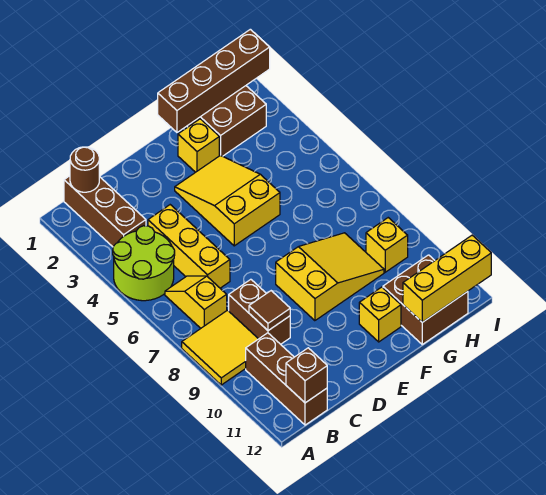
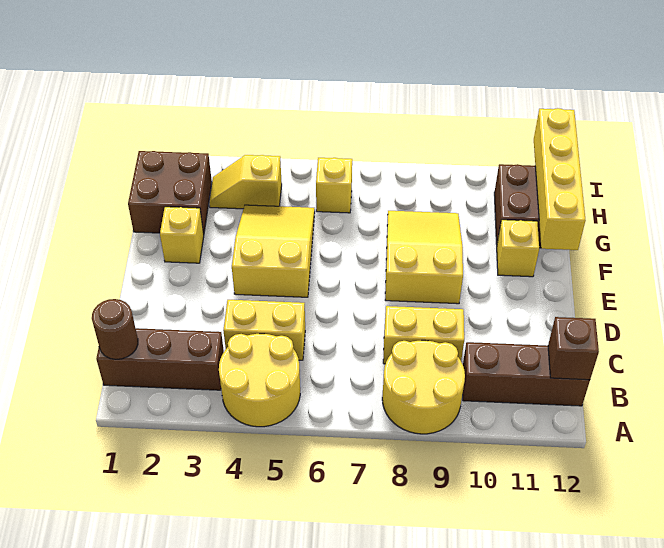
lime 2x2 round brick [113,226,175,301] -> yellow 2x2 round brick [219,334,300,427]
yellow 2x2 tile [182,310,258,385] -> yellow 2x2 round brick [382,340,465,434]
yellow 1x2 slope [165,276,227,328] -> yellow 1x2 slope moved to [209,155,282,209]
yellow 1x3 brick [148,205,230,288] -> yellow 1x2 brick [223,300,305,360]
brown 1x2 brick [229,279,290,344] -> yellow 1x2 brick [383,306,464,364]
brown 1x1 tile [249,291,290,331] -> none
yellow 2x3 slope [175,155,280,246] -> yellow 2x3 slope turned to [232,205,315,297]
brown 1x4 brick [158,29,270,132] -> none
yellow 1x3 brick [403,235,491,322] -> yellow 1x4 brick [534,108,586,250]
yellow 1x1 brick [366,218,408,272] -> yellow 1x1 brick moved to [316,158,352,213]

